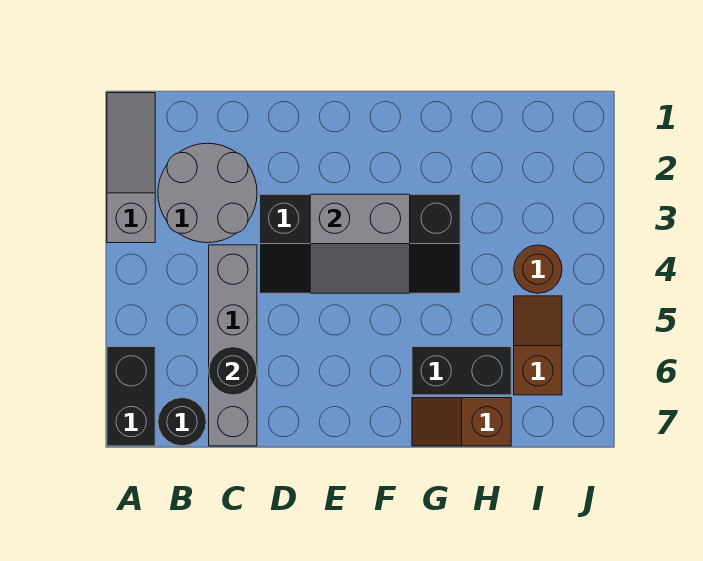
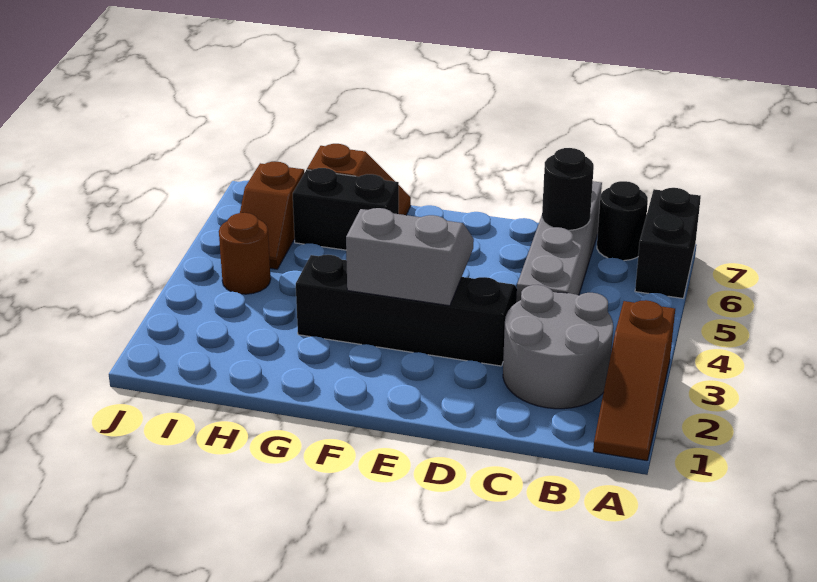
grey 1x3 slope [107,93,155,243] -> brown 1x3 slope [593,300,675,461]

